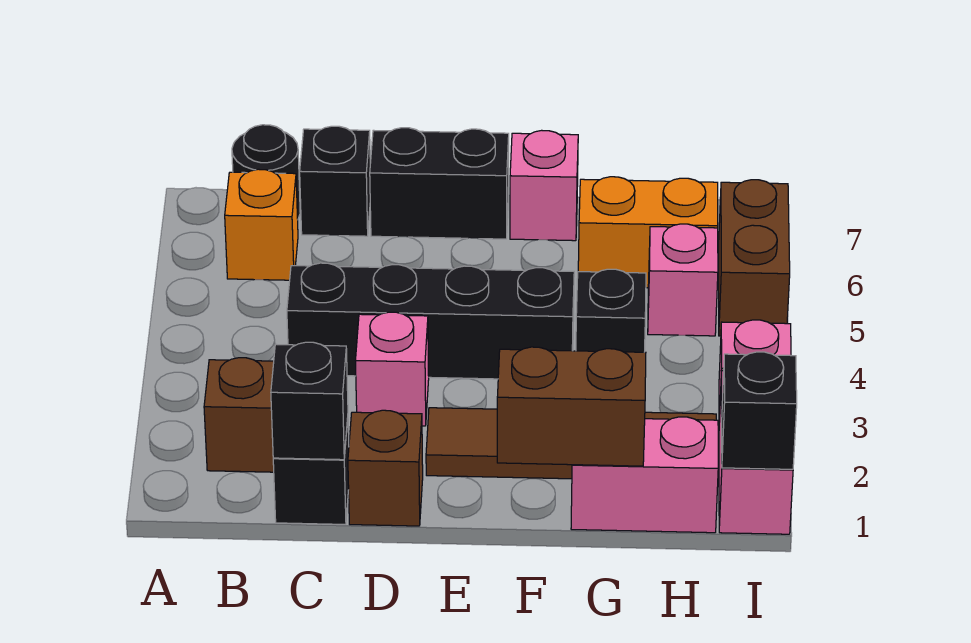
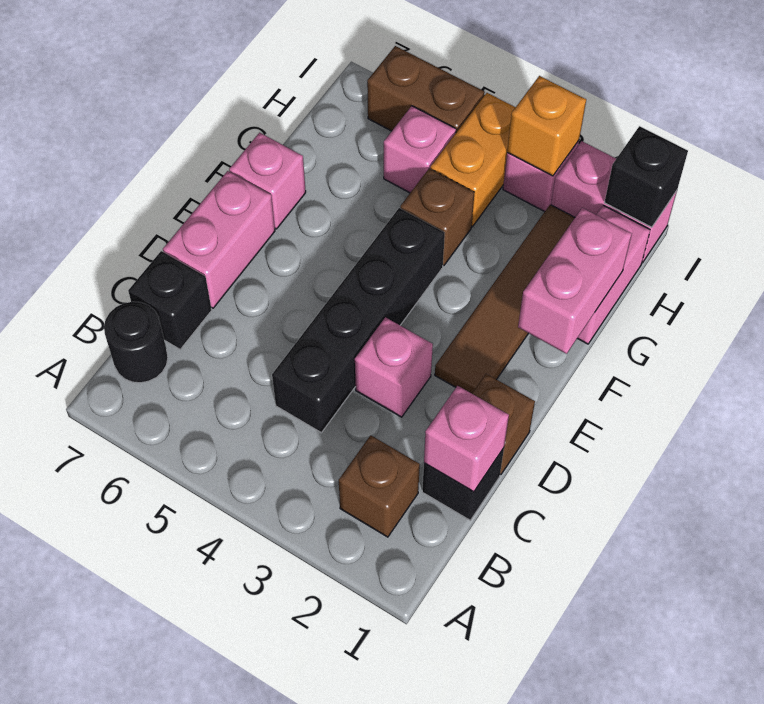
orange 1x1 brick [225,169,298,280] -> orange 1x1 brick moved to [507,76,586,176]
black 1x1 brick [271,342,348,460] -> pink 1x1 brick [424,386,509,492]
black 1x2 brick [370,128,509,239] -> pink 1x2 brick [163,171,275,308]
brown 1x2 brick [497,347,646,466] -> pink 1x2 brick [518,208,632,354]
black 1x1 brick [576,269,646,352] -> brown 1x1 brick [400,168,474,265]
orange 1x2 brick [578,177,718,288] -> orange 1x2 brick moved to [430,93,516,226]

